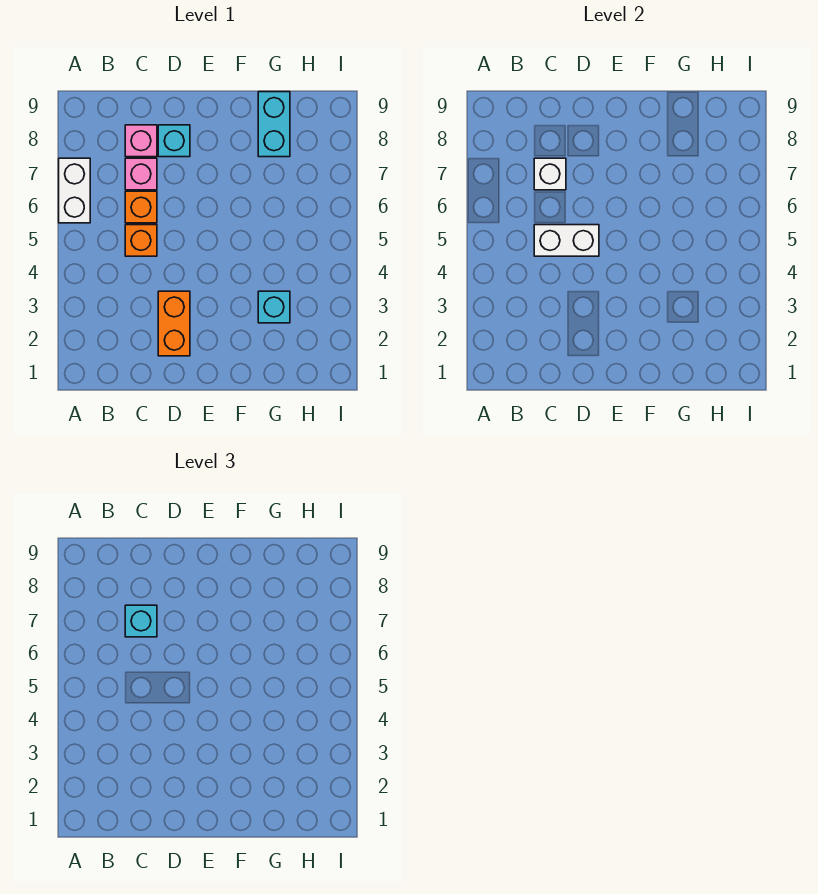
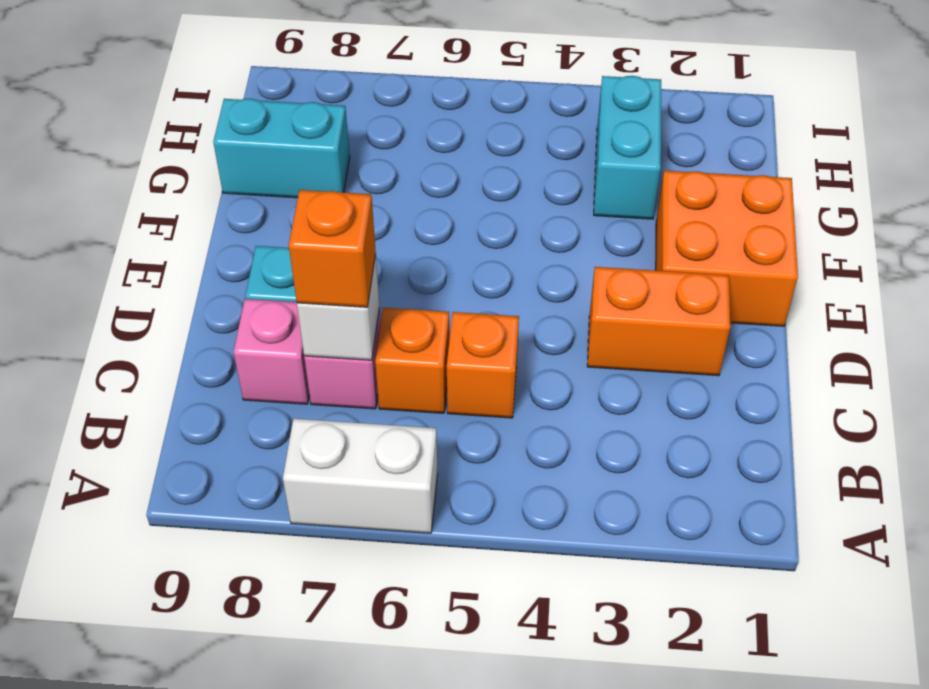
white 1x2 brick [534,225,599,256] -> none
cyan 1x1 brick [125,605,157,637] -> orange 1x1 brick [289,190,376,307]
none -> orange 2x2 brick [656,171,798,326]
cyan 1x1 brick [258,291,290,323] -> cyan 1x2 brick [594,76,661,219]

